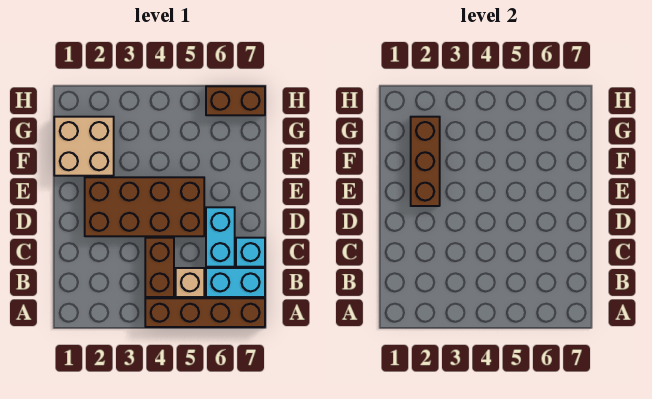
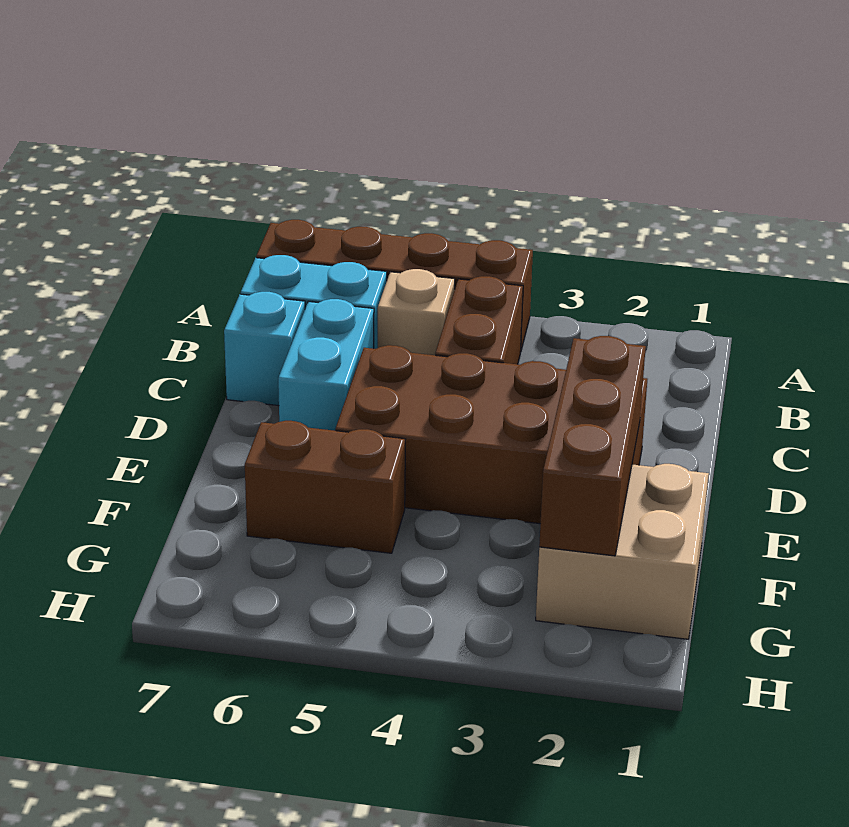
brown 1x2 brick [206,86,265,115] -> brown 1x2 brick moved to [245,421,405,553]

